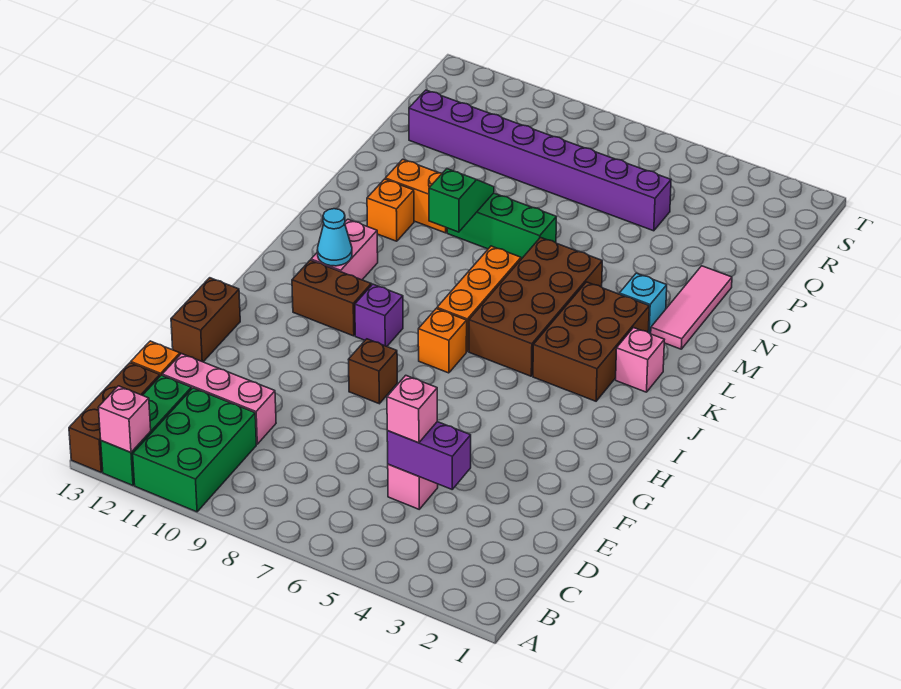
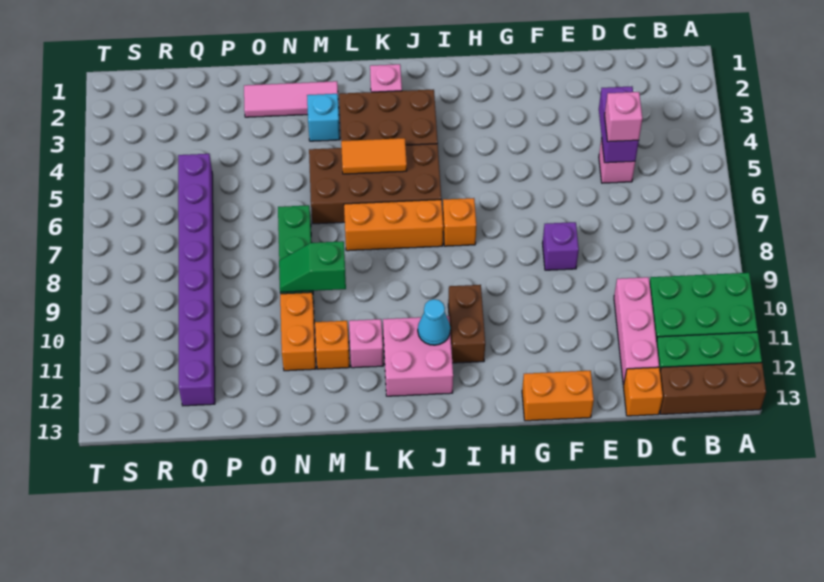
pink 1x1 brick [98,386,151,452] -> pink 1x1 brick moved to [349,319,383,368]
brown 1x2 brick [171,278,240,362] -> orange 1x2 brick [522,371,594,421]
brown 1x1 brick [348,339,397,404] -> none
purple 1x1 brick [355,284,403,346] -> purple 1x1 brick moved to [542,222,579,270]
pink 1x2 brick [311,219,378,280] -> pink 2x2 brick [383,316,453,396]
none -> orange 1x2 tile [341,138,407,174]

